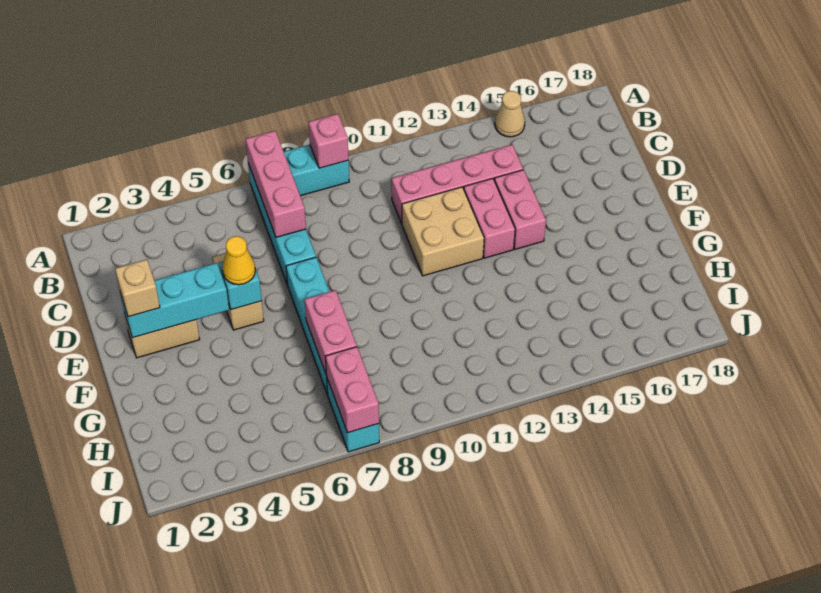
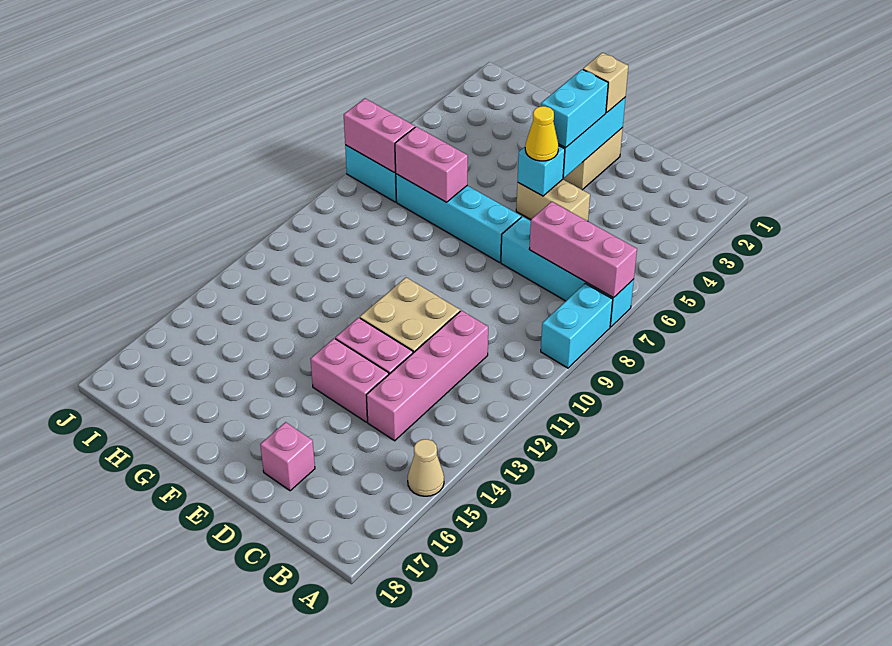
pink 1x1 brick [309,114,349,168] -> pink 1x1 brick moved to [260,422,315,491]
none -> cyan 1x2 brick [541,69,608,148]

